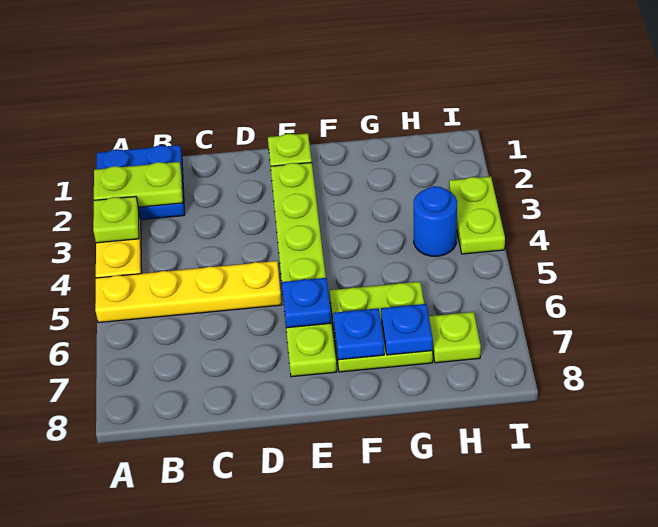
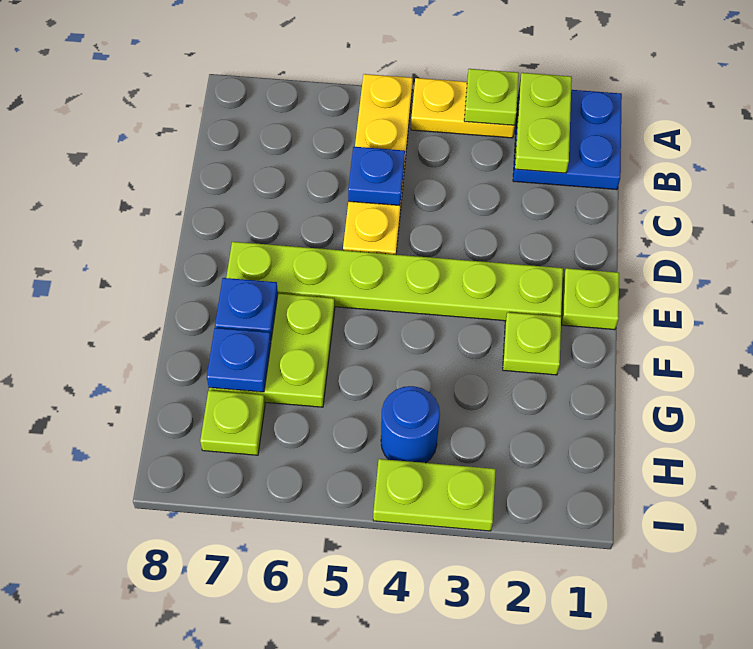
blue 1x1 plate [282,278,331,328] -> blue 1x1 plate moved to [348,147,405,205]
none -> lime 1x1 plate [503,312,561,375]

